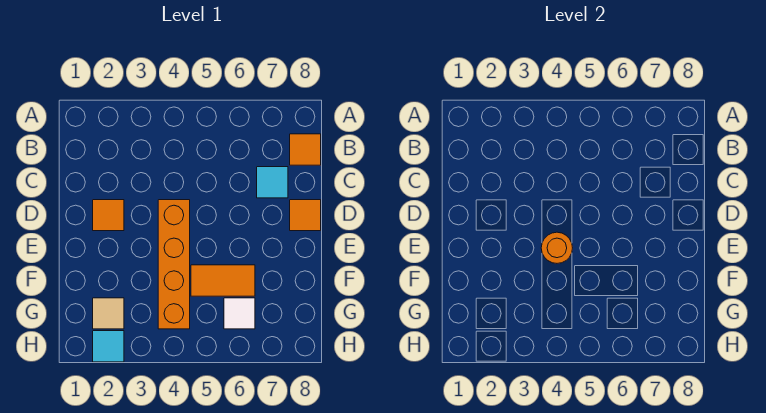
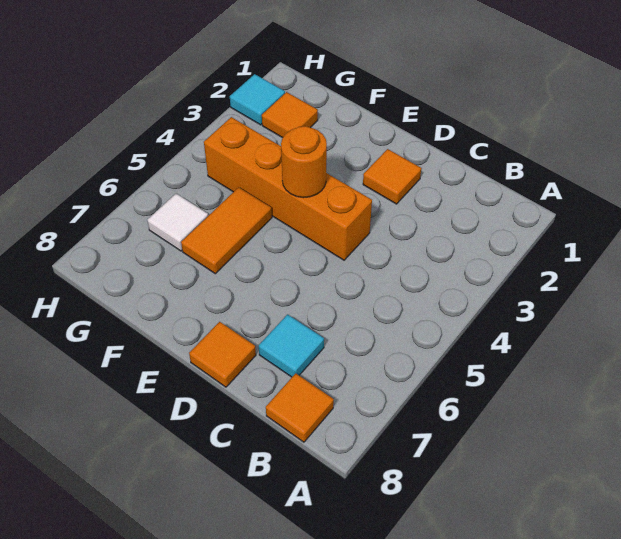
tan 1x1 tile [93,298,124,329] -> orange 1x1 tile [262,92,318,138]

